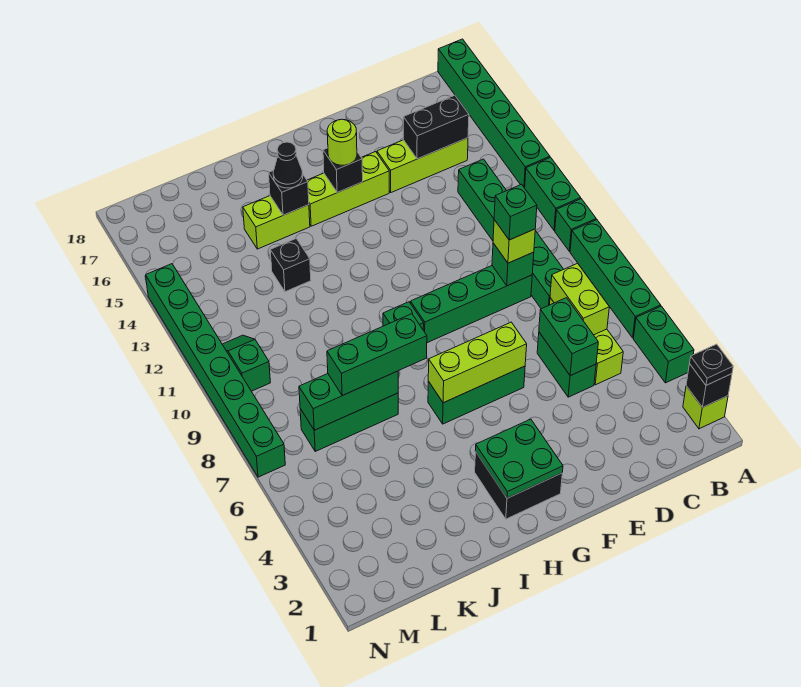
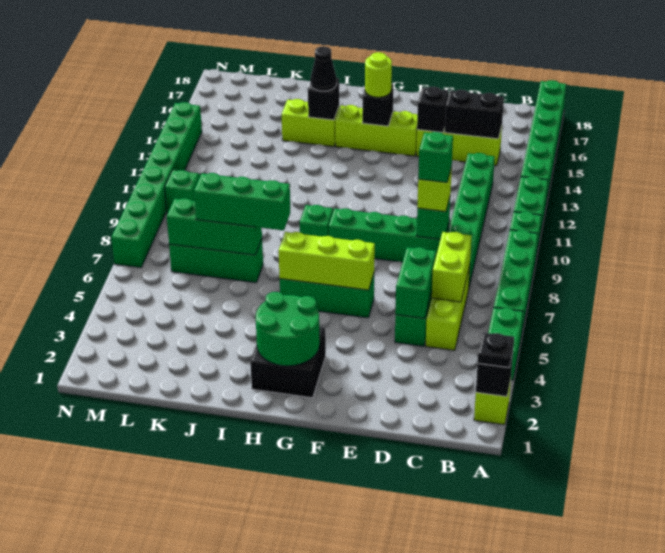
green 2x2 plate [475,419,563,498] -> green 2x2 round brick [256,292,320,366]
black 1x1 brick [270,239,311,292] -> black 1x1 brick moved to [417,87,448,132]

